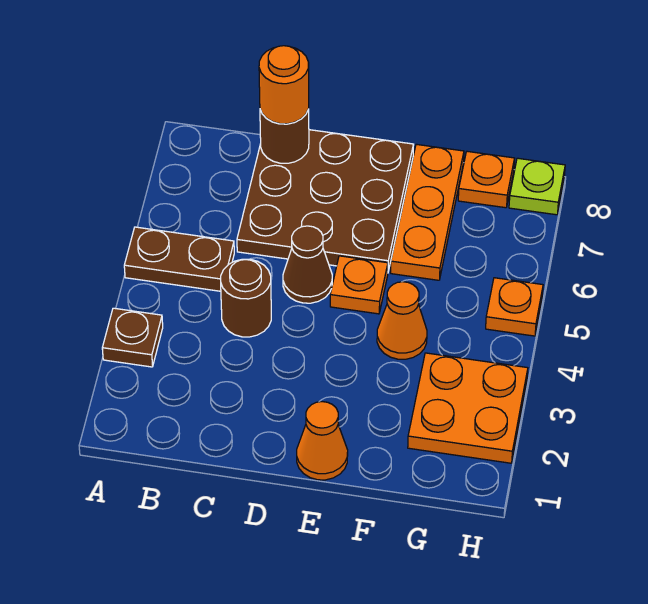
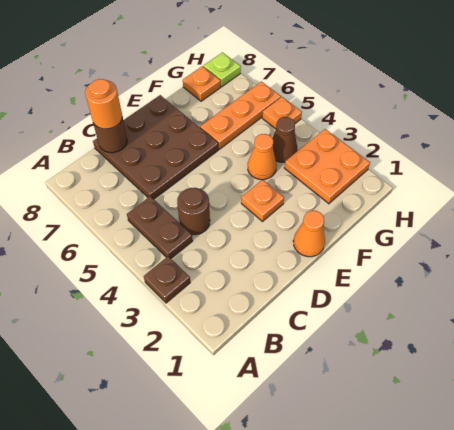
brown 1x2 plate [124,227,234,291] -> brown 1x2 plate turned to [127,196,193,258]
brown 1x1 cone [283,226,332,303] -> brown 1x1 cone moved to [272,117,297,162]
orange 1x1 plate [330,256,388,314] -> orange 1x1 plate moved to [241,180,284,221]
orange 1x3 plate [391,144,464,280] -> orange 1x3 plate turned to [200,82,281,149]

